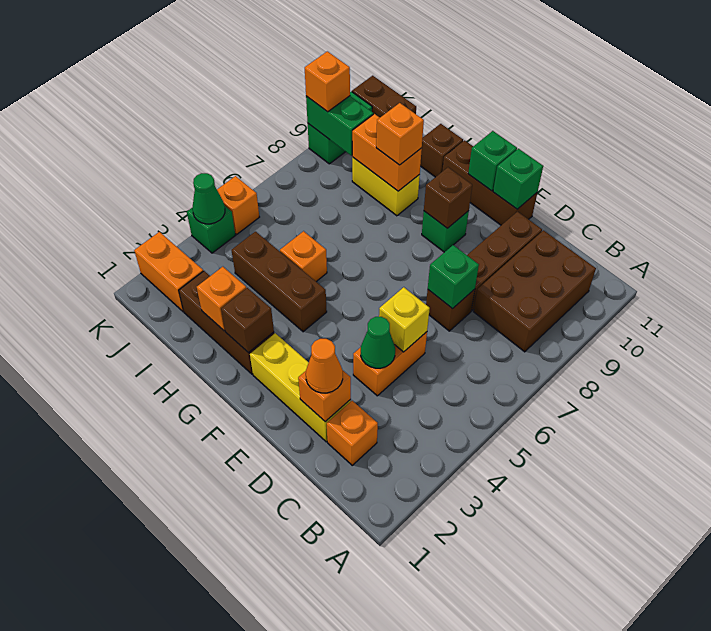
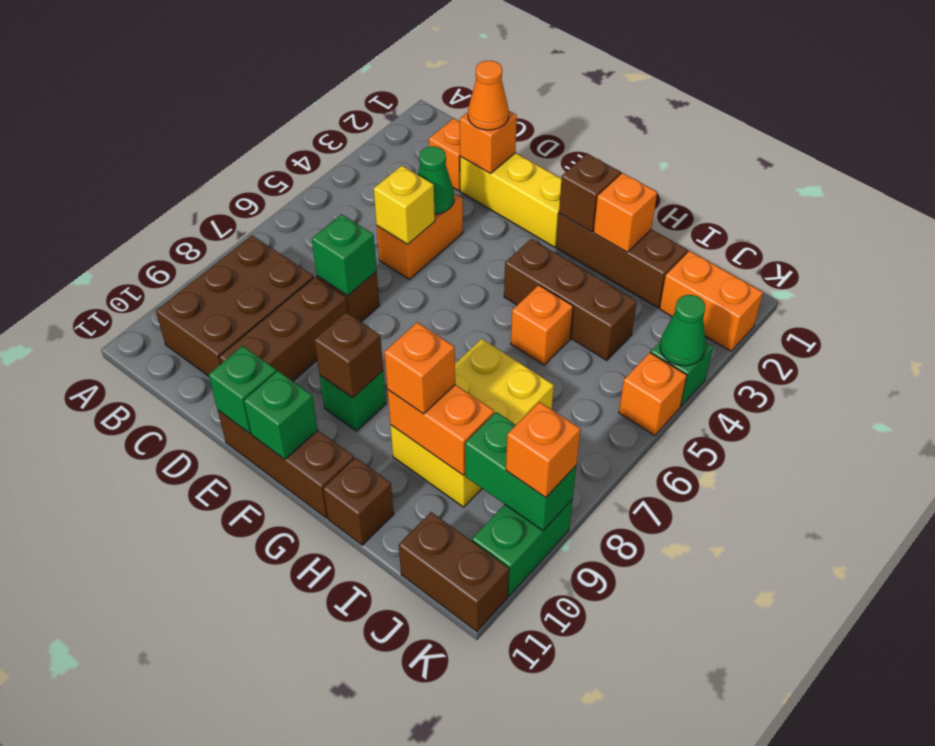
yellow 1x2 brick [352,157,420,216] -> yellow 2x3 brick [390,339,554,507]

